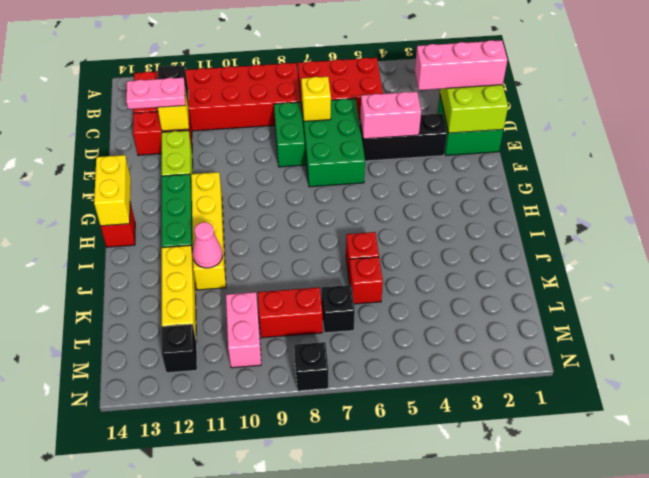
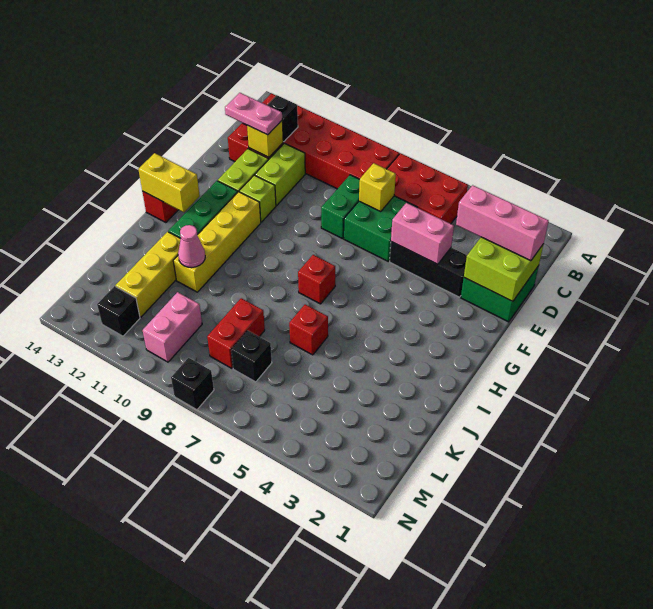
green 2x3 brick [302,99,365,187] -> green 2x2 brick [344,196,416,261]
none -> lime 1x2 brick [255,143,305,206]
none -> lime 1x1 brick [239,175,276,222]
yellow 1x2 brick [94,155,131,226] -> yellow 1x2 brick turned to [138,153,200,212]
red 1x1 brick [349,257,383,304] -> red 1x1 brick moved to [298,255,335,304]
red 1x2 brick [258,287,323,338] -> red 1x2 brick turned to [207,298,265,368]

